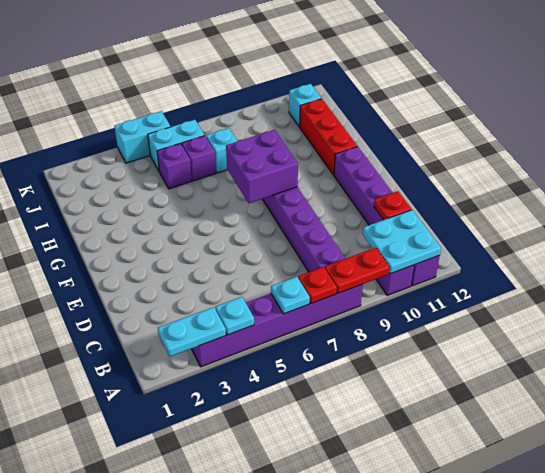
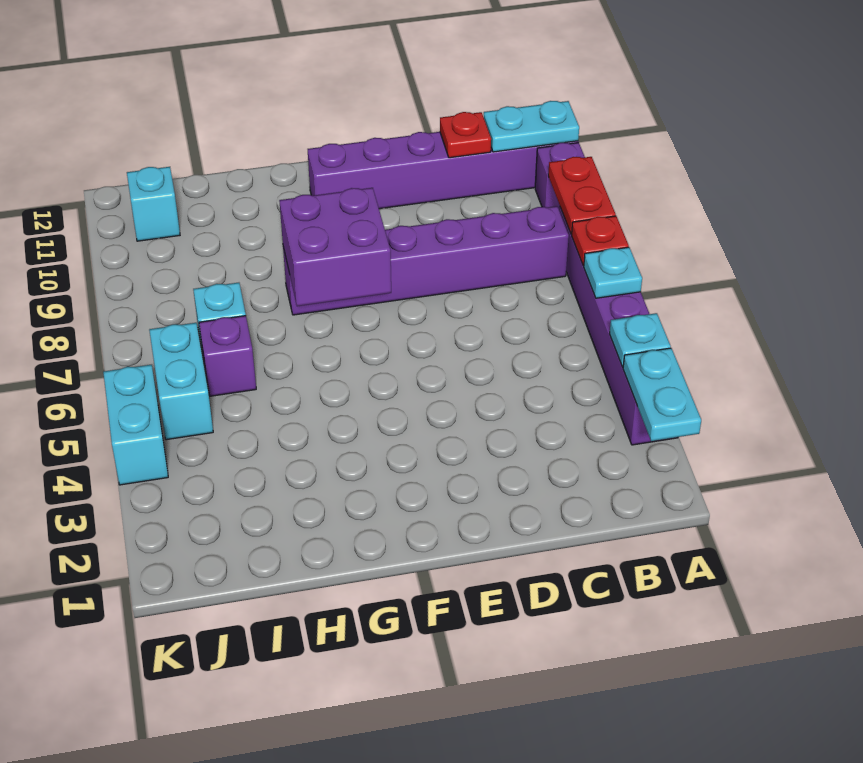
cyan 2x2 plate [363,210,441,274] -> cyan 1x2 plate [484,101,579,152]
red 1x3 brick [300,99,357,175] -> none
purple 1x1 brick [157,143,192,189] -> none

